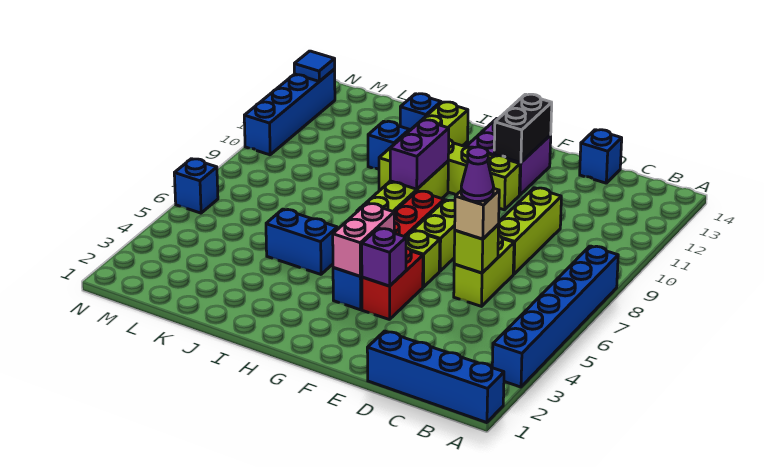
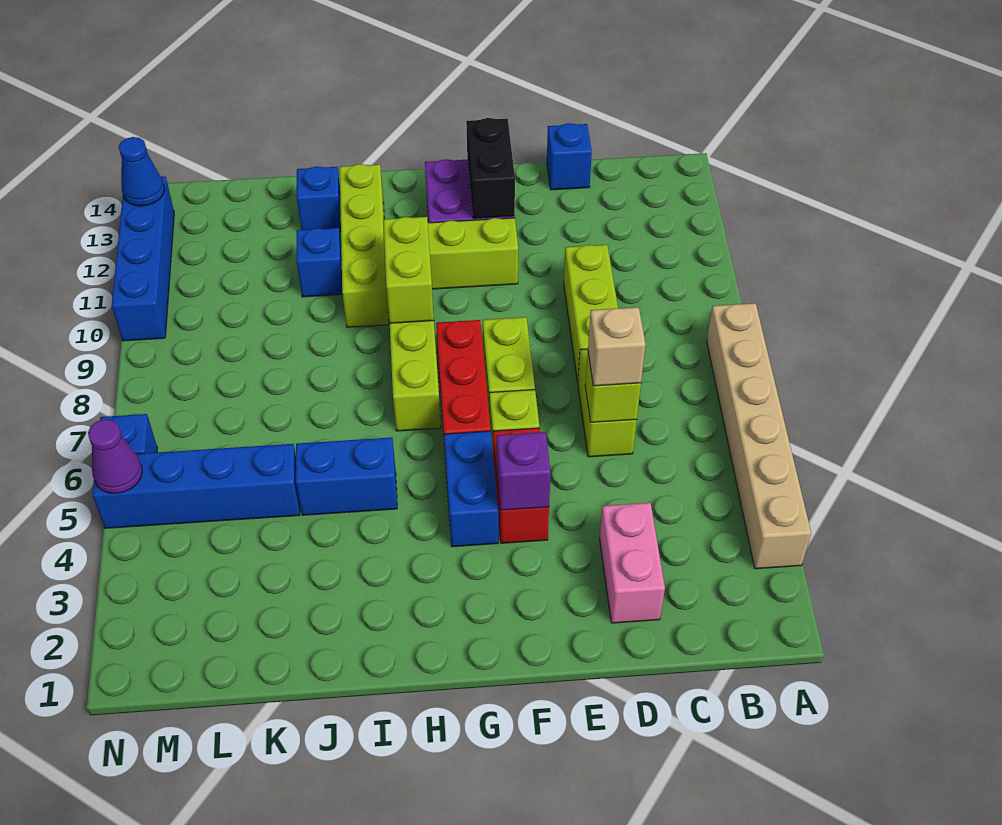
blue 1x4 brick [367,331,504,423] -> blue 1x4 brick moved to [92,444,300,528]
blue 1x6 brick [492,246,618,387] -> tan 1x6 brick [707,303,811,569]
purple 1x1 cone [461,147,494,202] -> purple 1x1 cone moved to [88,419,142,493]
pink 1x2 brick [333,203,394,276] -> pink 1x2 brick moved to [600,503,665,623]
purple 1x2 brick [390,120,449,189] -> lime 1x2 brick [383,217,434,323]
blue 1x1 tile [294,51,335,81] -> blue 1x1 cone [119,137,164,206]

